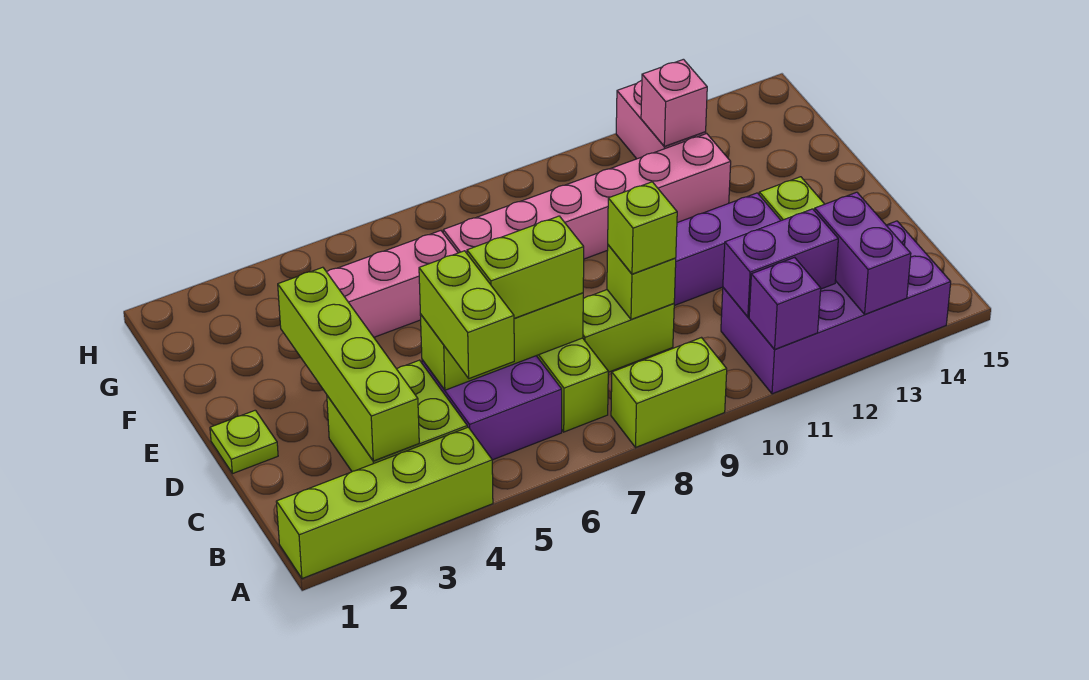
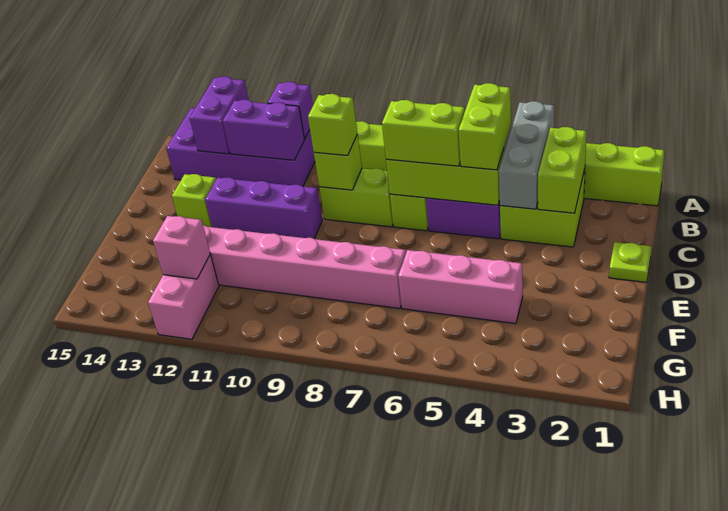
none -> grey 1x3 brick [499,101,554,209]
lime 1x4 brick [278,267,419,461] -> lime 1x2 brick [538,127,586,213]

